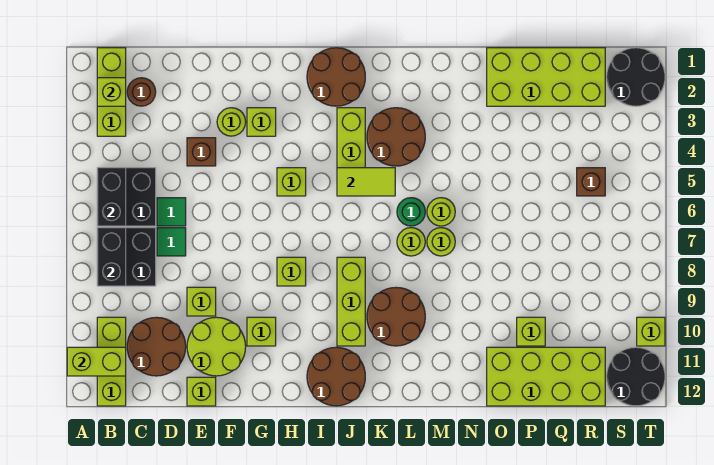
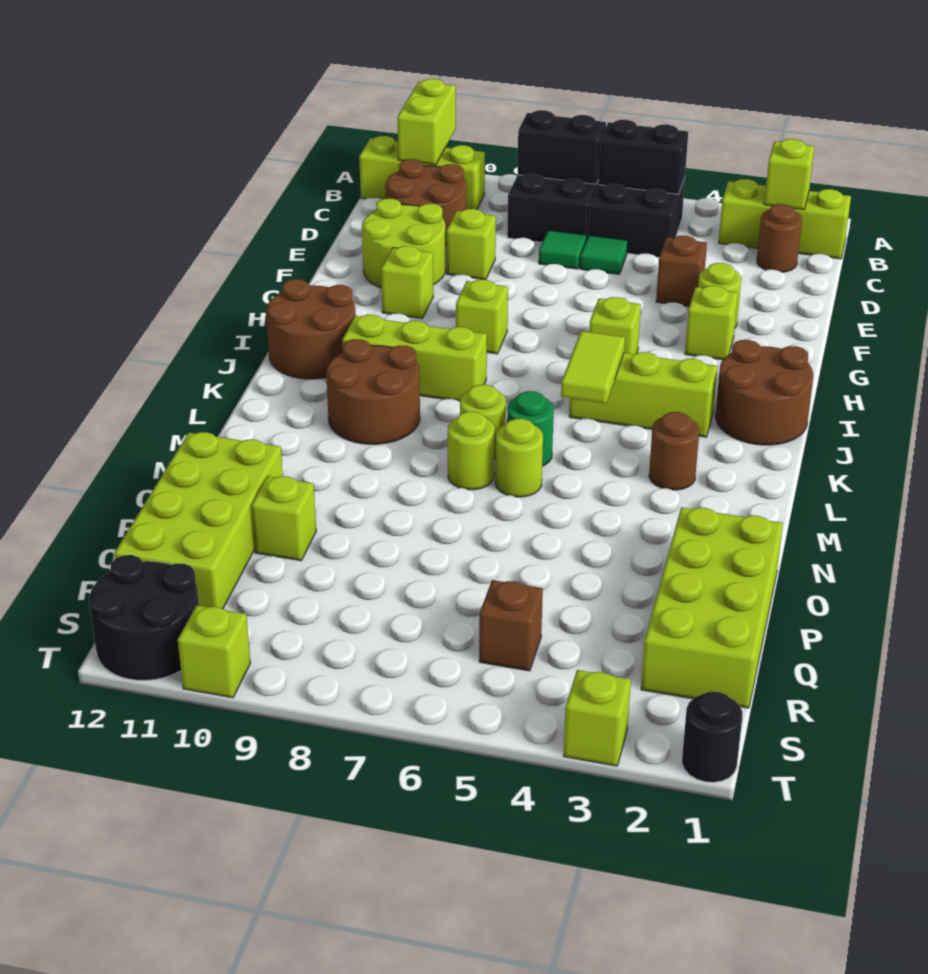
lime 1x1 brick [187,377,216,406] -> lime 1x1 brick moved to [564,670,631,766]
brown 2x2 round brick [367,108,425,166] -> brown 1x1 round brick [649,412,699,490]
black 2x2 round brick [607,48,665,106] -> black 1x1 round brick [682,692,742,782]

